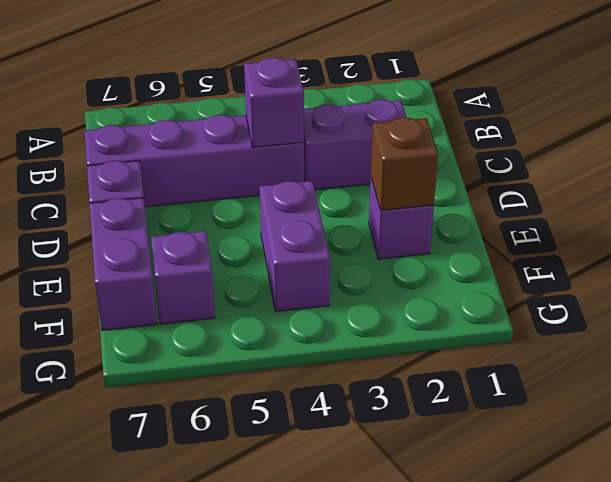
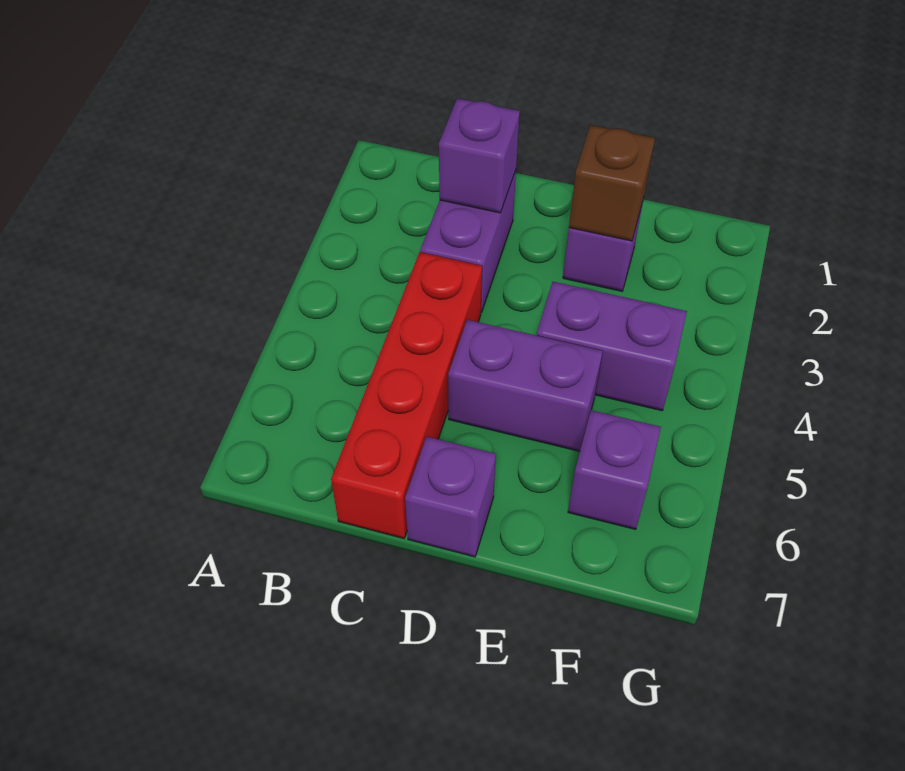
purple 1x4 brick [85,115,304,207] -> red 1x4 brick [331,252,482,538]
purple 1x1 brick [244,58,304,147] -> purple 1x1 brick moved to [439,98,520,213]
purple 1x2 brick [90,198,157,331] -> purple 1x2 brick moved to [448,320,603,451]

